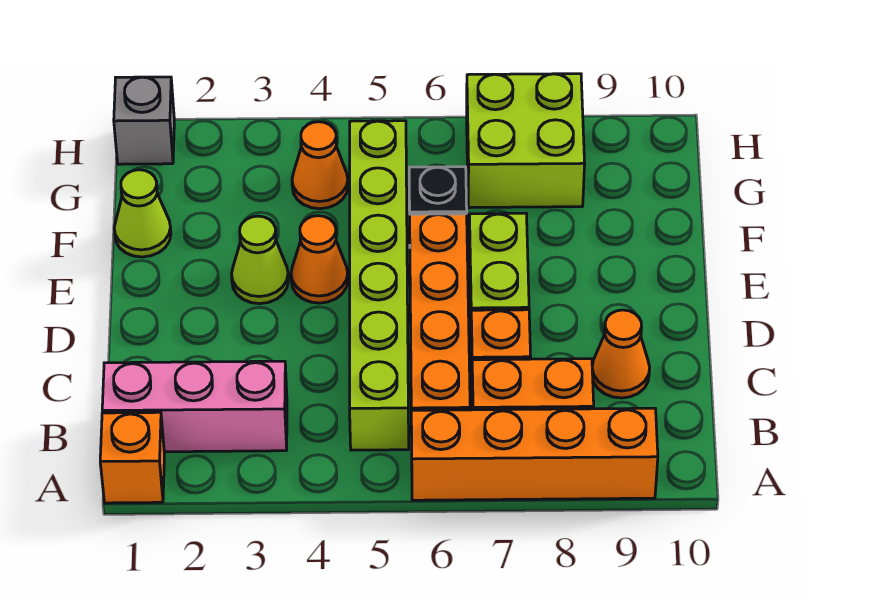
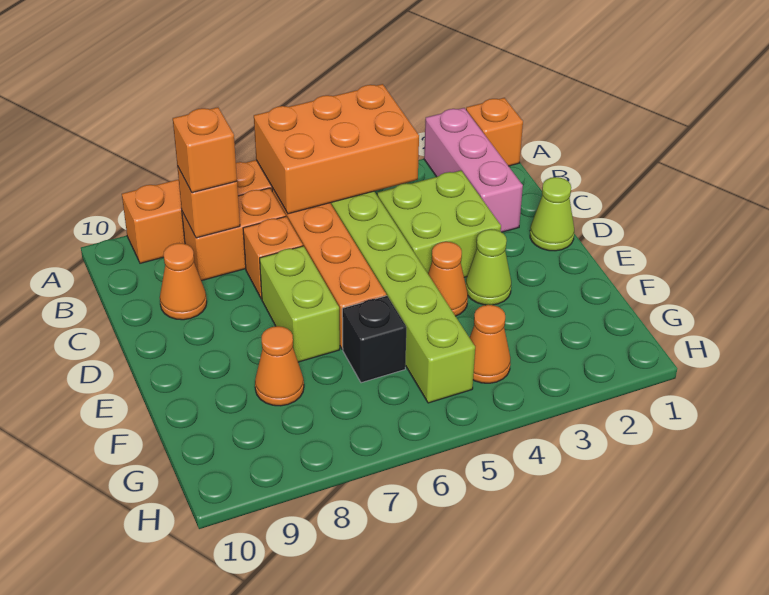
none -> orange 2x3 brick [254,84,419,214]
pink 1x3 brick [102,361,287,452] -> pink 1x3 brick turned to [424,108,523,232]
none -> orange 1x1 brick [177,166,240,238]
none -> orange 1x1 brick [173,107,237,193]
lime 1x1 cone [114,170,171,257] -> lime 1x1 cone moved to [530,177,574,251]
none -> orange 1x1 cone [255,326,304,406]
lime 2x2 brick [467,74,585,208] -> lime 2x2 brick moved to [377,171,501,277]
grey 1x1 brick [114,77,174,164] -> none

